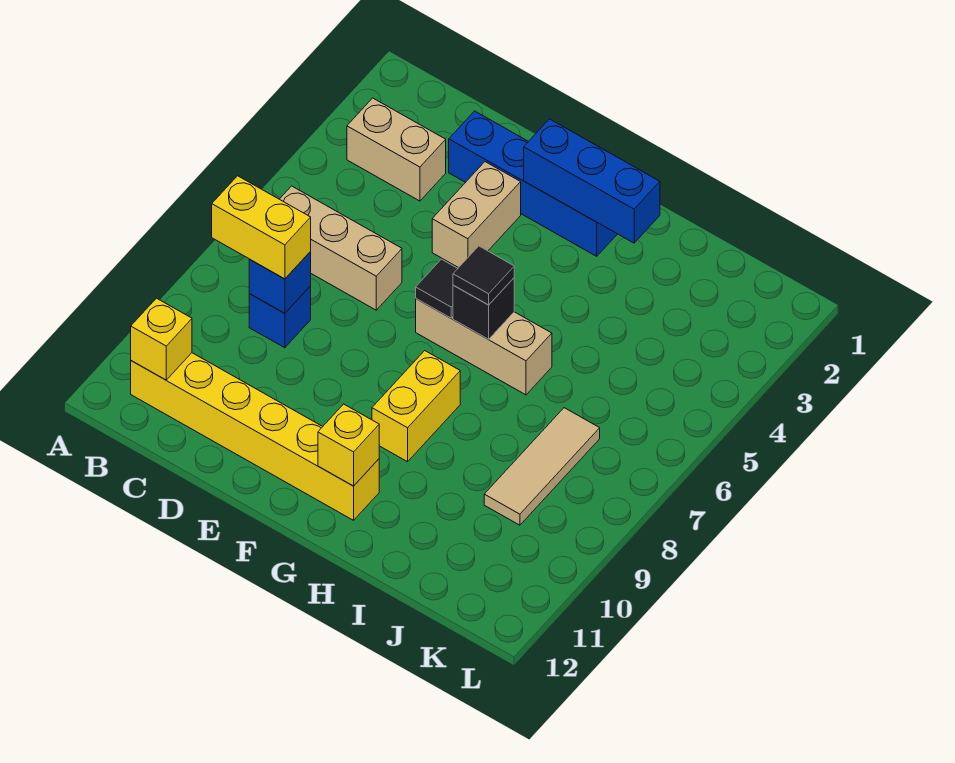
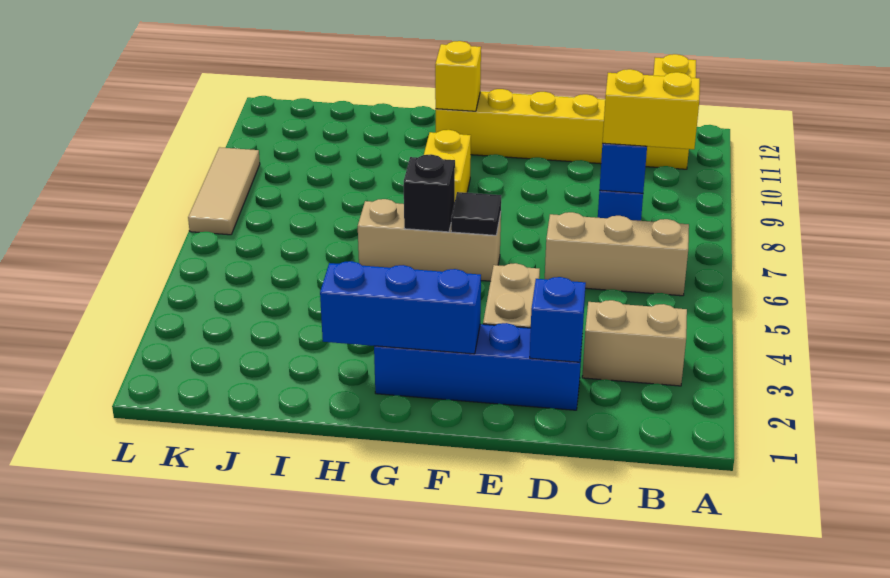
none -> blue 1x1 brick [530,277,586,362]
black 1x1 tile [453,246,514,305] -> none
tan 1x3 tile [484,408,600,525] -> tan 1x3 tile moved to [188,147,260,235]

